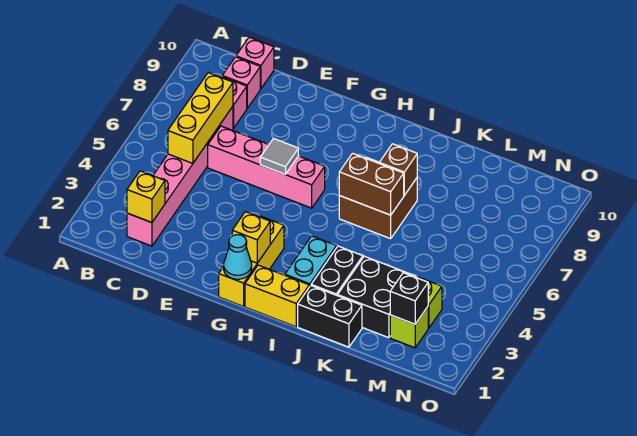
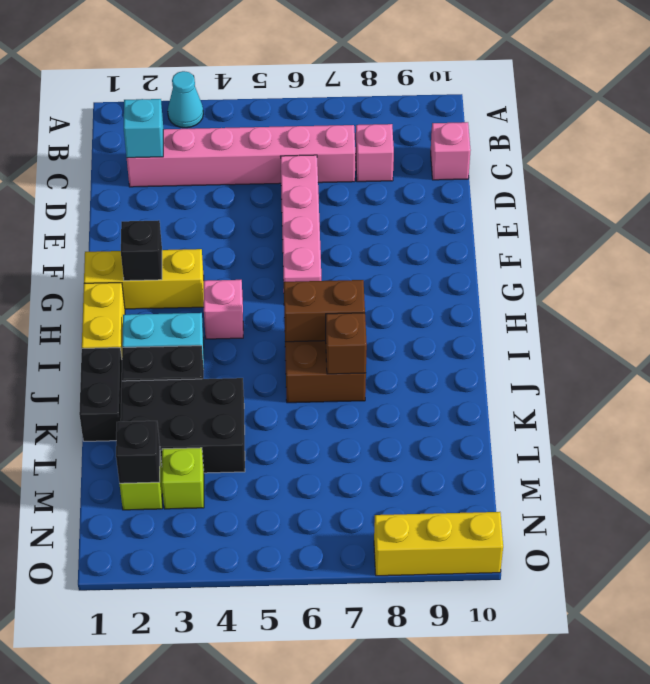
yellow 1x1 brick [127,171,165,223] -> cyan 1x1 brick [124,99,163,158]
yellow 1x3 brick [168,73,233,163] -> yellow 1x3 brick moved to [374,512,503,576]
pink 1x1 brick [222,57,260,108] -> pink 1x1 brick moved to [204,280,243,339]
grey 1x1 tile [260,138,298,174] -> none
cyan 1x1 cone [224,235,252,279] -> cyan 1x1 cone moved to [168,71,203,128]
yellow 1x1 brick [232,212,270,263] -> black 1x1 brick [121,220,162,281]
brown 1x2 brick [339,153,404,215] -> brown 1x2 brick turned to [284,280,365,342]
black 2x2 brick [338,256,416,338] -> black 2x3 brick [121,378,245,473]

